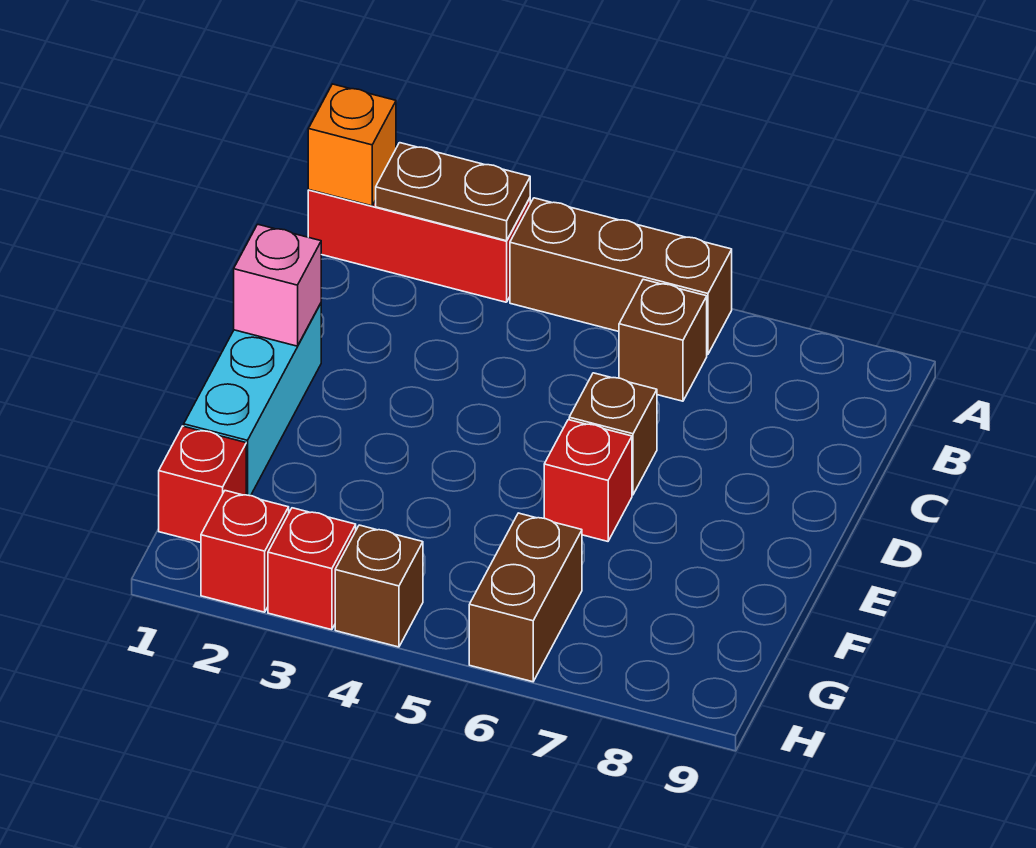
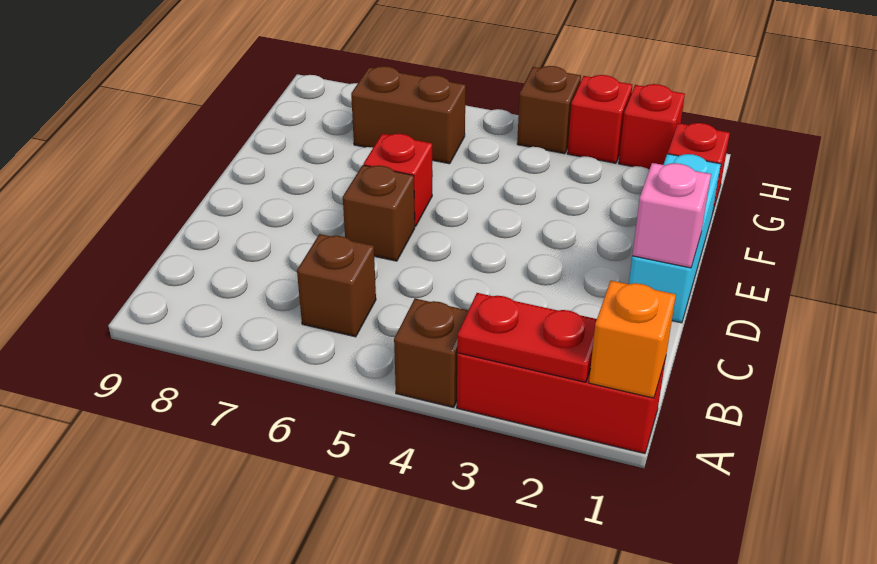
brown 1x2 plate [376,143,530,241] -> red 1x2 plate [457,293,597,382]
brown 1x3 brick [510,198,732,355] -> brown 1x1 brick [394,298,468,407]
brown 1x2 brick [469,513,582,682] -> brown 1x2 brick turned to [351,66,466,164]

